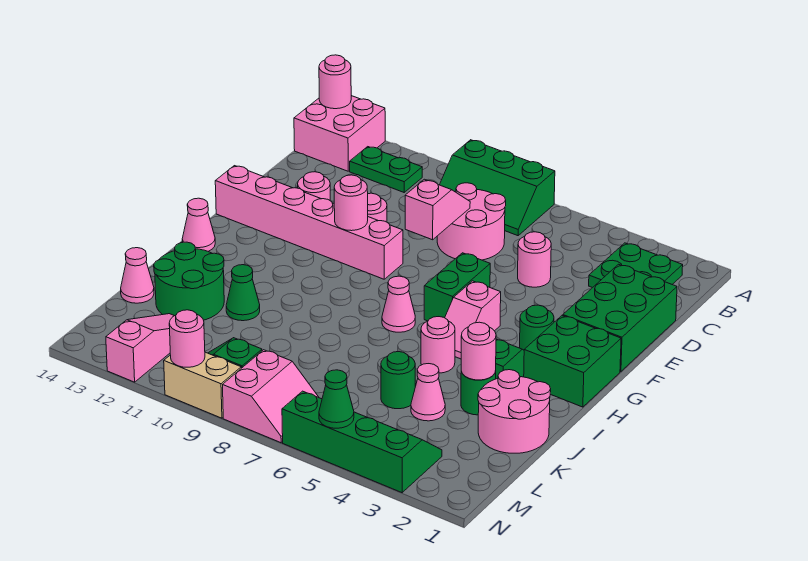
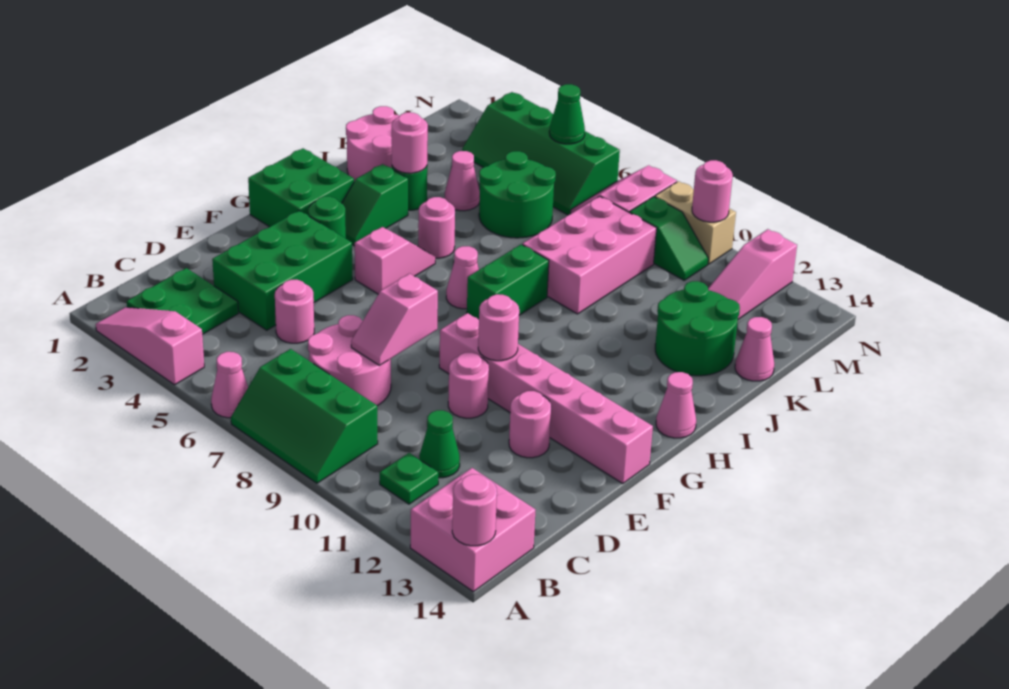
none -> pink 1x3 slope [96,307,204,385]
none -> pink 1x1 cone [211,352,248,418]
green 2x3 slope [440,140,555,236] -> green 2x3 slope turned to [231,349,378,483]
green 1x2 plate [350,147,422,192] -> green 1x1 plate [380,453,438,504]
green 2x3 brick [563,264,677,372] -> green 2x3 brick moved to [212,211,353,330]
green 1x2 brick [424,253,490,321] -> green 1x2 brick moved to [467,244,549,320]
none -> pink 2x3 brick [522,196,657,314]
green 1x1 cone [226,265,260,321] -> green 1x1 cone moved to [419,410,460,478]
green 1x1 round brick [381,352,415,409] -> green 2x2 round brick [479,151,556,238]

